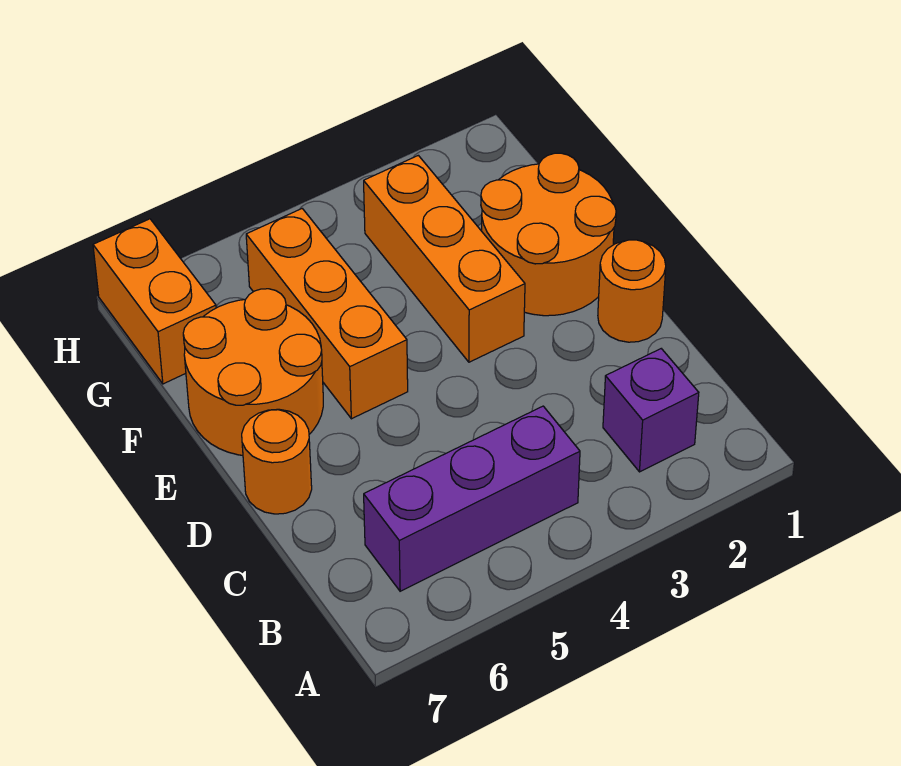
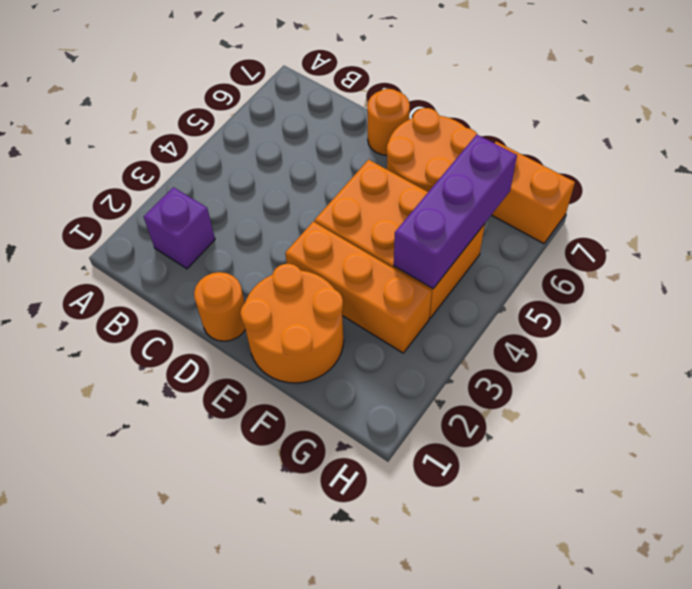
purple 1x3 brick [364,406,580,591] -> purple 1x3 brick moved to [394,135,517,289]
orange 1x3 brick [246,209,408,419] -> orange 2x3 brick [315,160,485,318]

